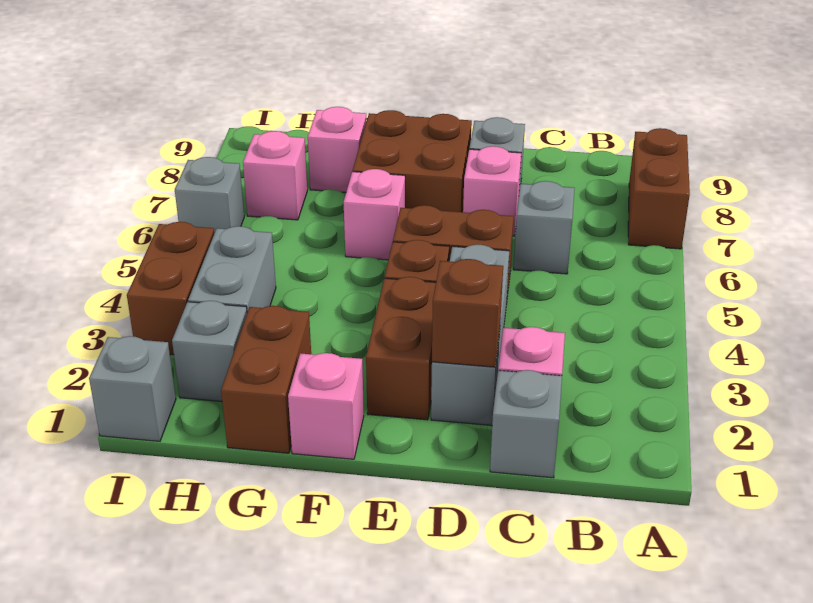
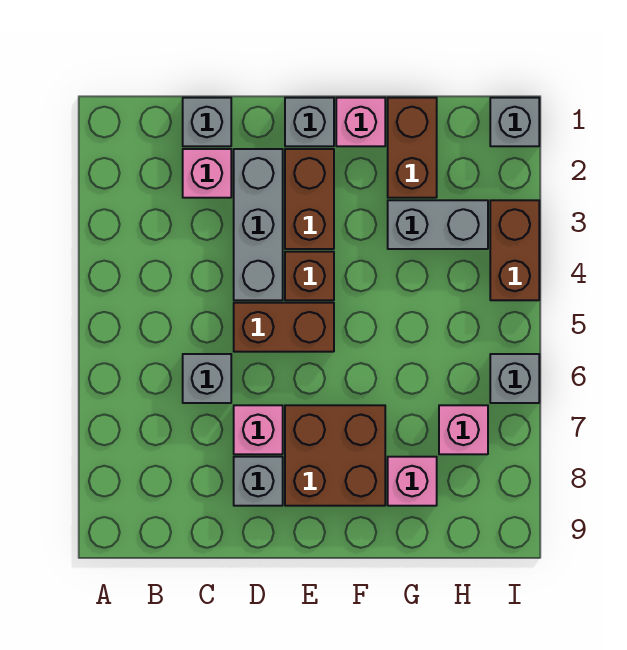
brown 1x2 brick [628,128,690,249] -> none
brown 1x1 brick [432,259,503,367] -> none
pink 1x1 brick [344,169,405,260] -> none
grey 1x1 brick [172,301,247,401] -> grey 1x1 brick moved to [285,98,334,146]
grey 1x2 brick [188,226,276,312] -> grey 1x2 brick turned to [388,200,488,249]

